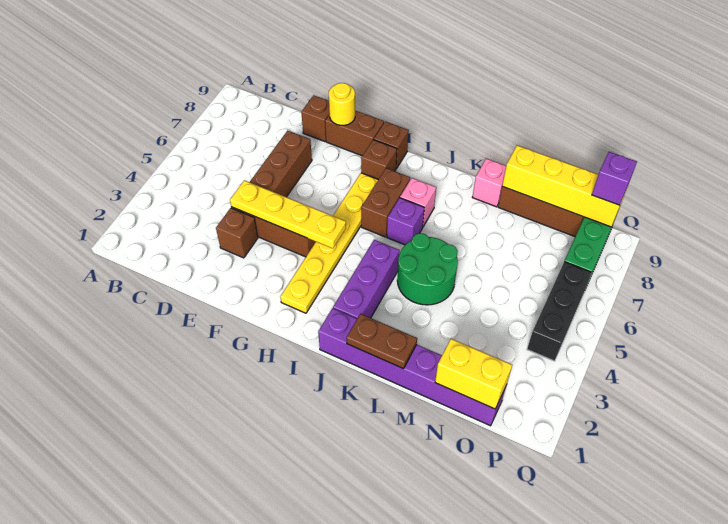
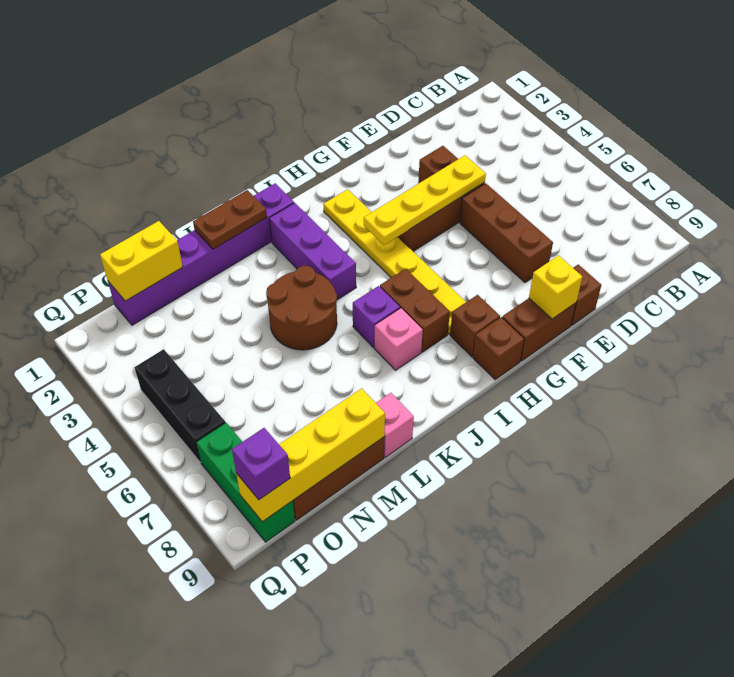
yellow 1x1 round brick [329,83,355,125] -> yellow 1x1 brick [529,256,582,319]
green 2x2 round brick [397,233,458,305] -> brown 2x2 round brick [266,266,337,350]

